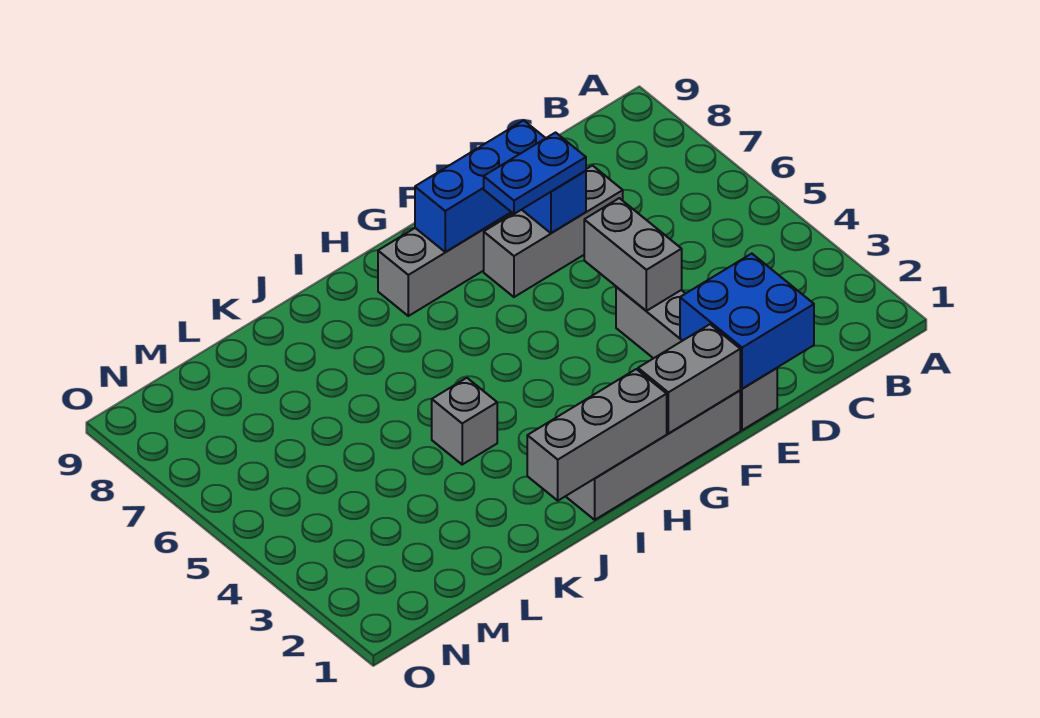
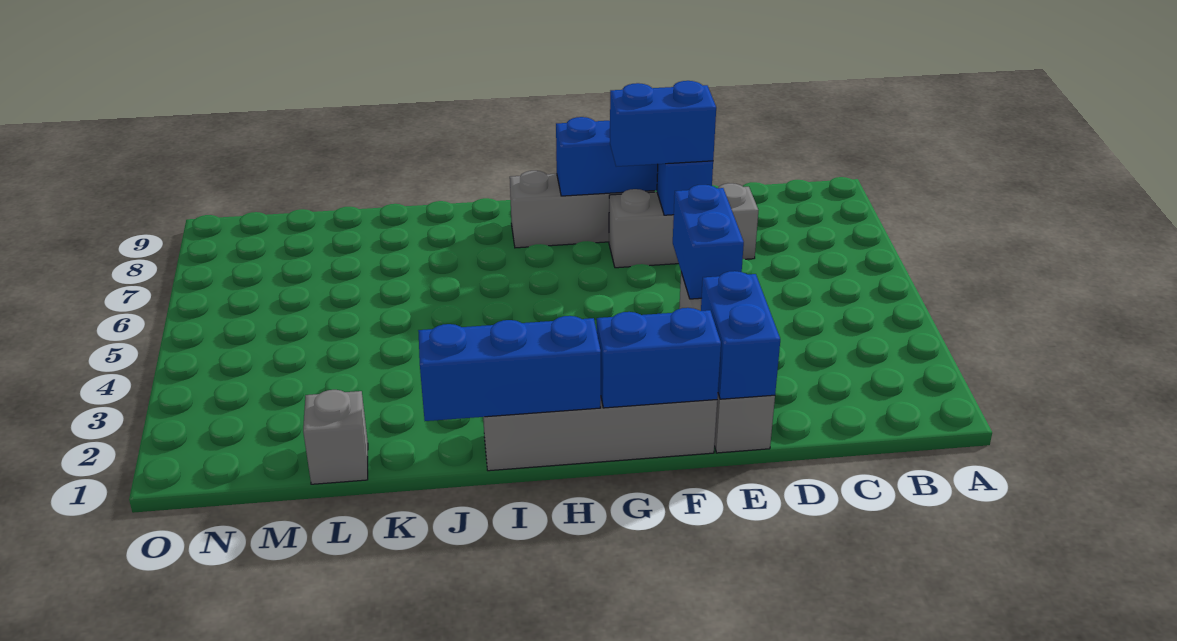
blue 2x2 brick [680,254,814,389] -> blue 1x2 brick [701,271,780,399]
grey 1x2 brick [584,198,682,311] -> blue 1x2 brick [673,185,744,299]
blue 1x2 plate [484,133,586,214] -> blue 1x2 brick [610,81,716,167]
grey 1x2 brick [638,324,740,433] -> blue 1x2 brick [597,308,721,408]
grey 1x3 brick [527,369,667,501] -> blue 1x3 brick [418,316,601,421]
grey 1x1 brick [432,378,497,464] -> grey 1x1 brick moved to [303,390,368,484]

